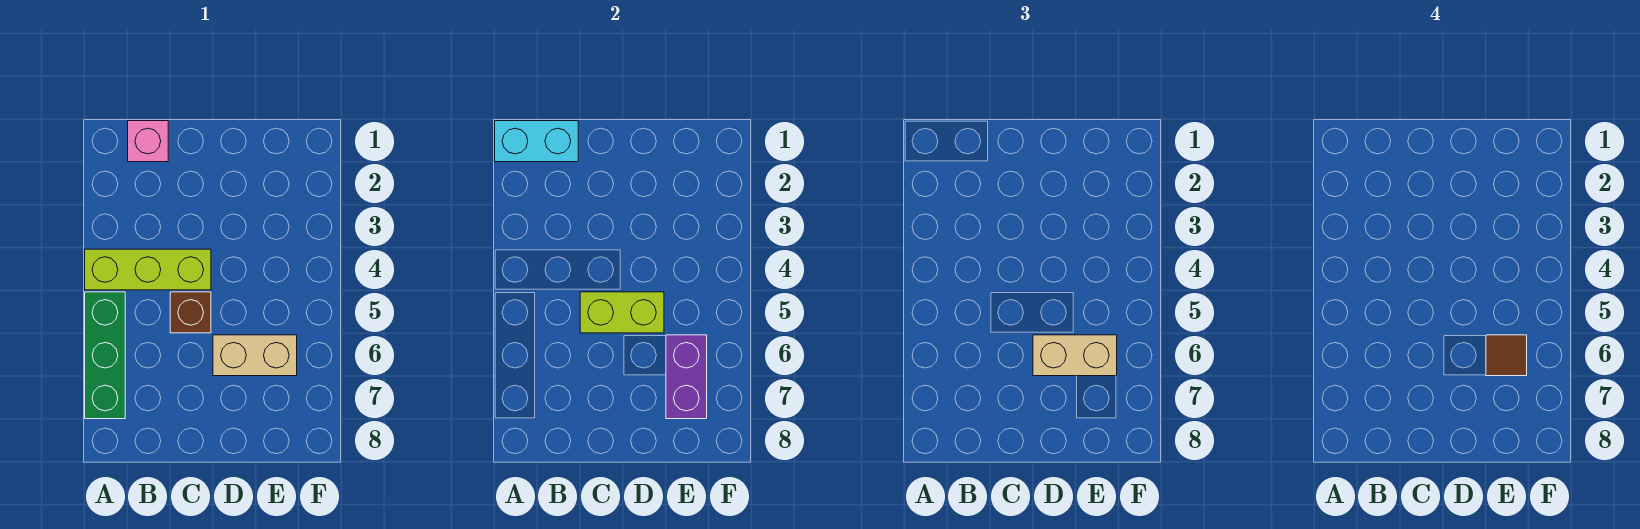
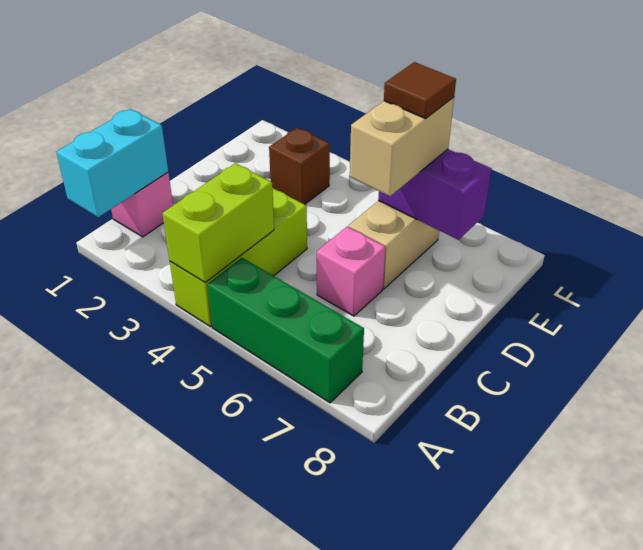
brown 1x1 brick [170,292,211,333] -> brown 1x1 brick moved to [269,128,330,204]
lime 1x2 brick [580,292,664,333] -> lime 1x2 brick moved to [162,163,274,282]
none -> pink 1x1 brick [317,227,385,316]

